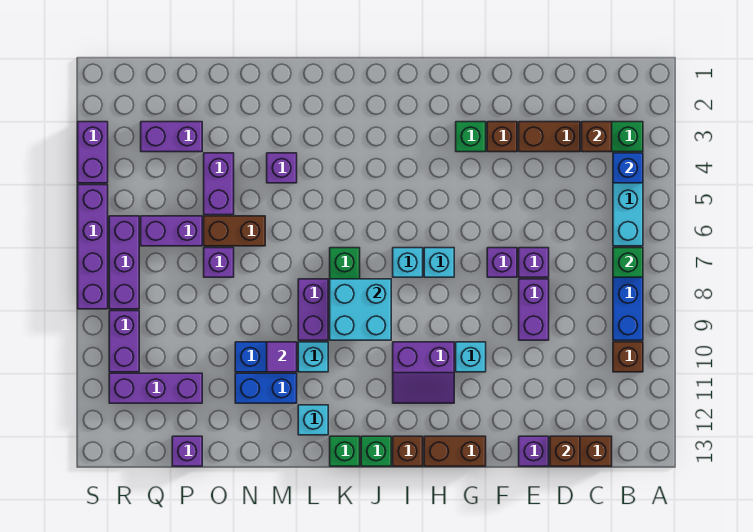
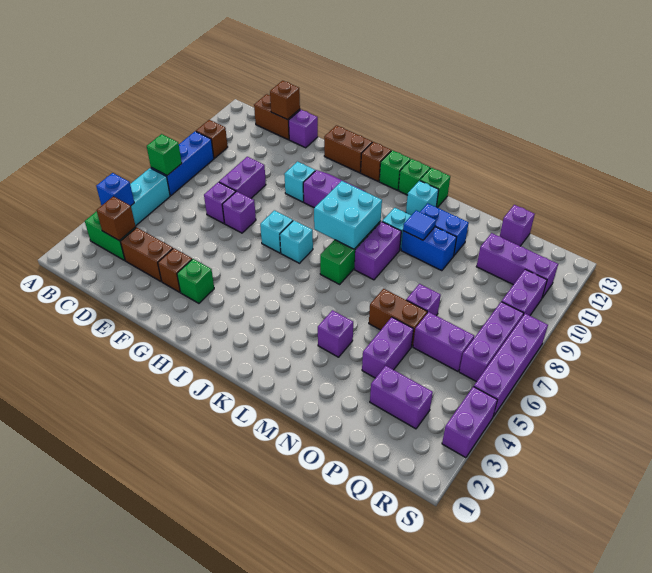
none -> green 1x1 brick [420,168,450,208]
purple 1x1 tile [267,342,297,372] -> blue 1x1 tile [403,210,436,240]

